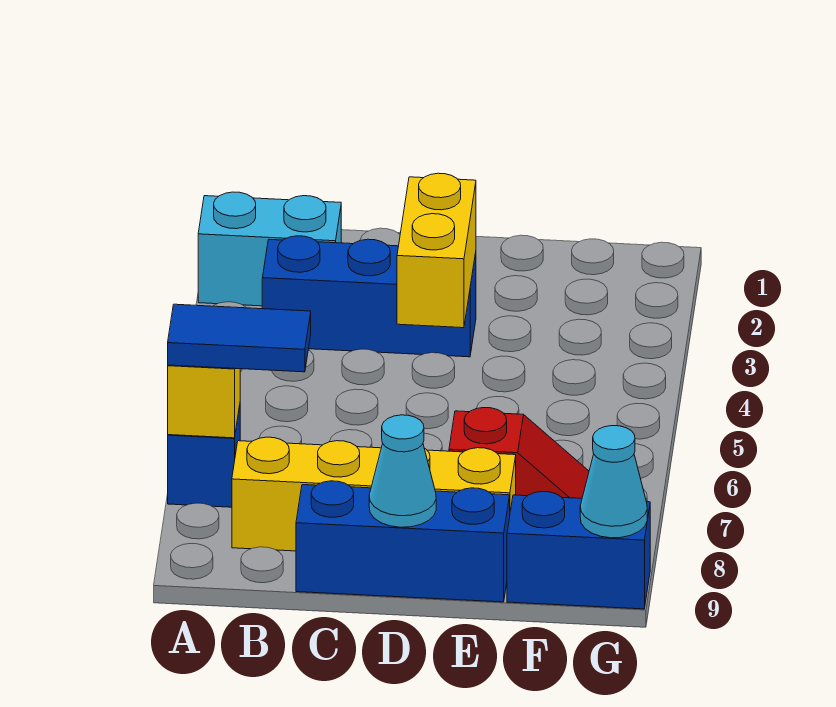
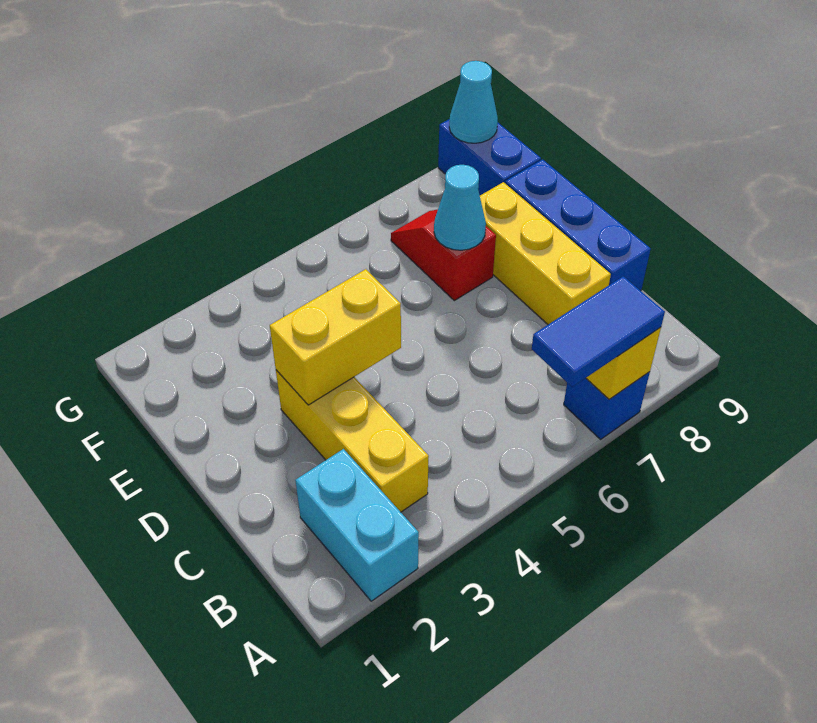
blue 1x2 tile [168,304,311,372] -> blue 1x2 tile turned to [532,276,665,387]
blue 1x3 brick [262,236,476,357] -> yellow 1x3 brick [276,370,429,512]
yellow 1x4 brick [232,437,516,551] -> yellow 1x3 brick [480,182,611,324]
cyan 1x1 cone [369,415,436,527] -> cyan 1x1 cone moved to [434,165,486,250]

